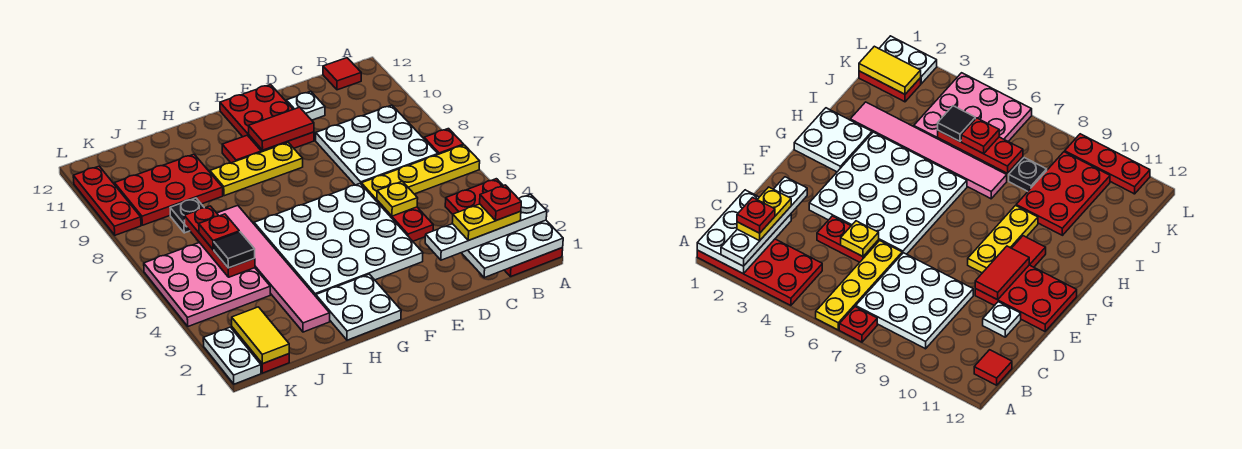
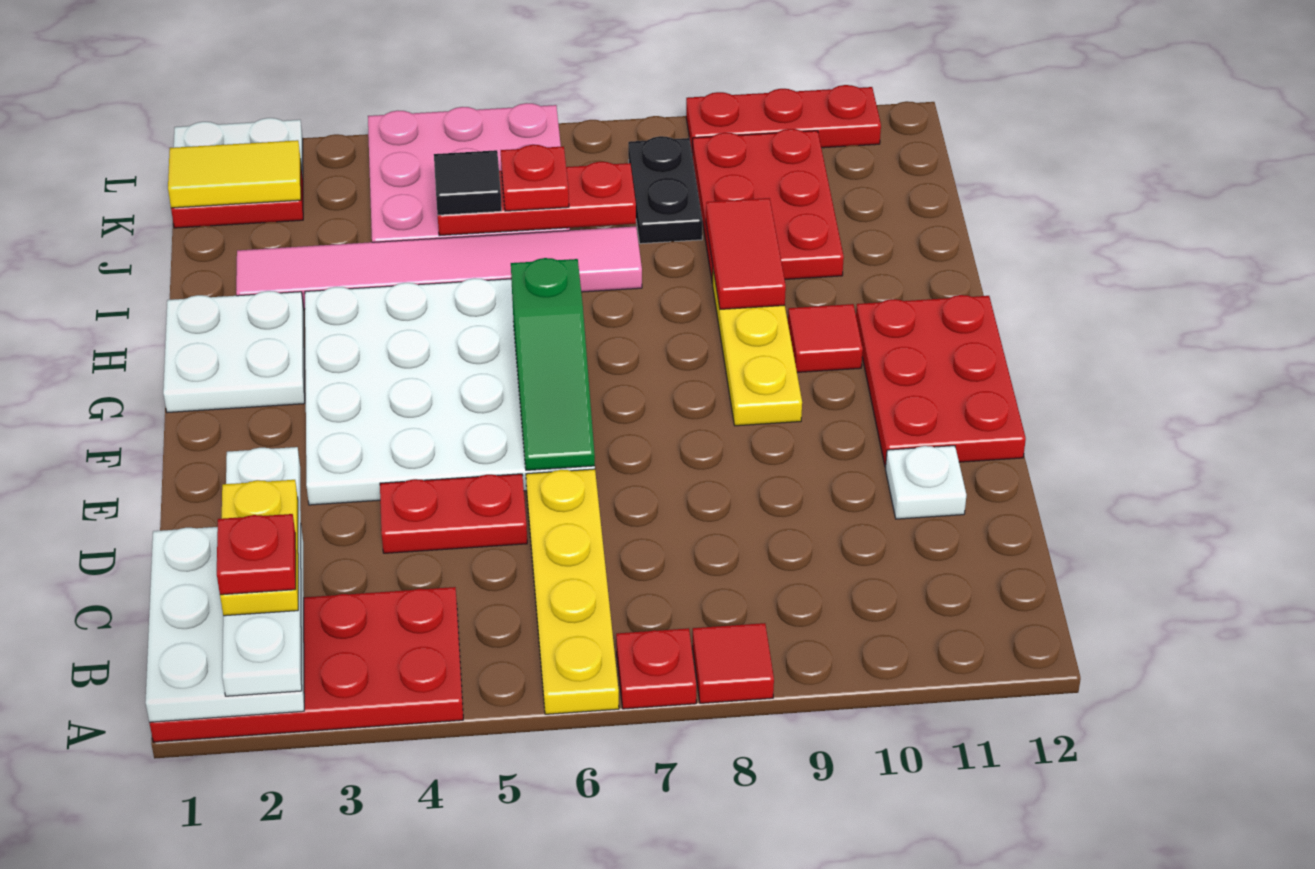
white 3x3 plate [316,105,438,185] -> none
red 1x1 tile [323,58,361,90] -> red 1x1 tile moved to [693,623,774,703]
yellow 1x1 plate [377,181,418,216] -> none
none -> green 1x3 slope [511,258,595,470]
red 2x3 plate [220,85,314,152] -> red 2x3 plate turned to [856,295,1026,467]
red 1x2 tile [249,107,314,150] -> red 1x2 tile moved to [706,198,786,309]
black 1x1 plate [170,198,204,233] -> black 1x2 plate [628,136,702,244]

